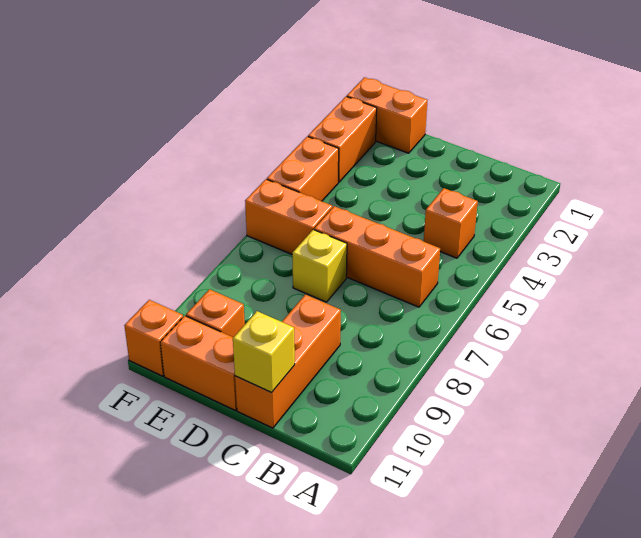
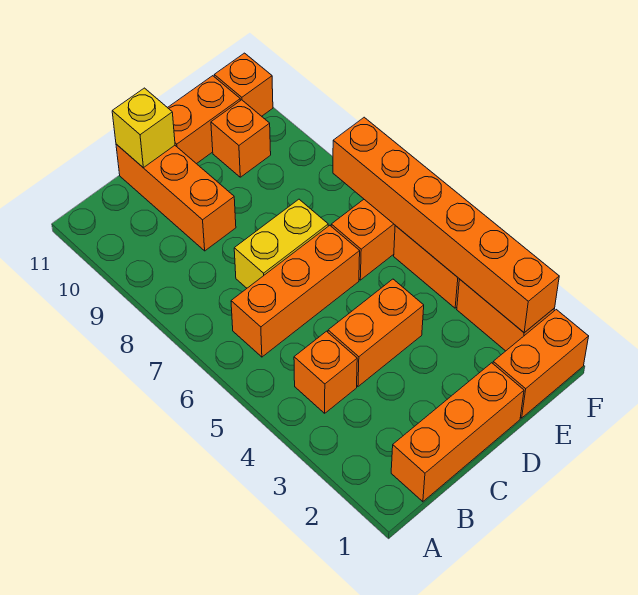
none -> orange 1x3 brick [391,363,524,502]
none -> orange 1x2 brick [328,279,424,386]
yellow 1x1 brick [292,230,347,302] -> yellow 1x2 brick [234,199,328,288]
none -> orange 1x6 brick [333,117,559,333]

